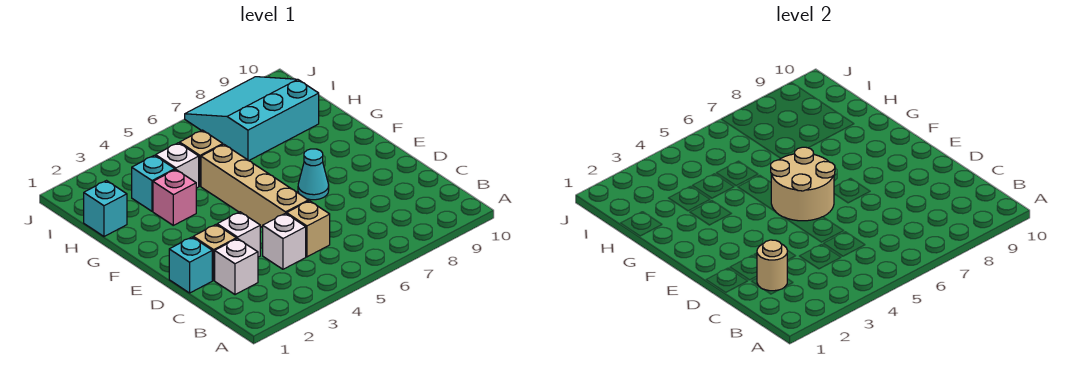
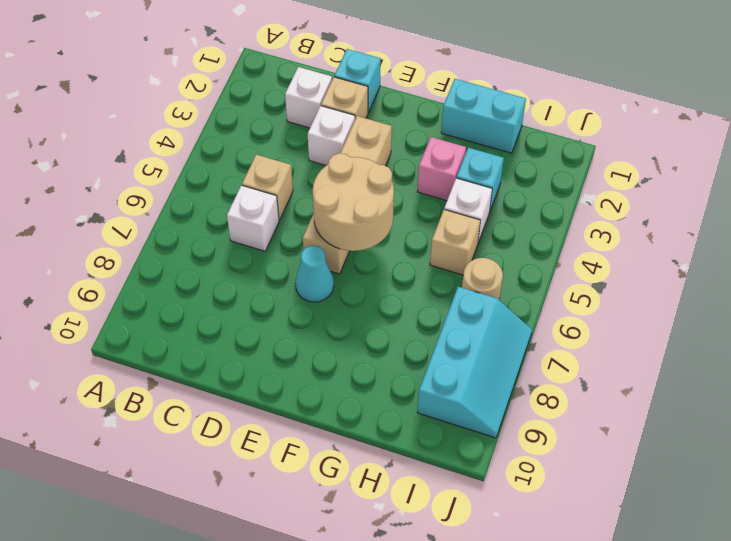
tan 1x1 round brick [757,240,787,291] -> tan 1x1 round brick moved to [462,258,503,300]
white 1x1 brick [263,213,306,269] -> white 1x1 brick moved to [227,185,279,251]
tan 1x4 brick [201,144,308,228] -> tan 1x4 brick turned to [303,116,392,274]
cyan 1x1 brick [84,181,127,237] -> cyan 1x2 brick [441,79,526,153]
cyan 3x3 slope [185,77,319,161] -> cyan 2x3 slope [417,287,532,438]

